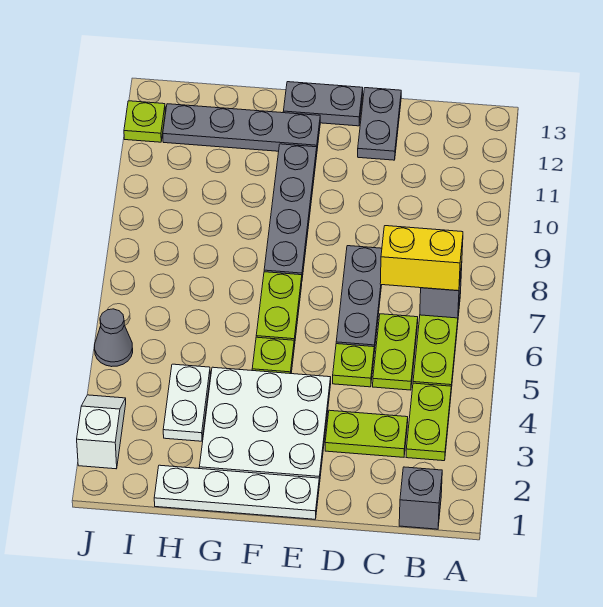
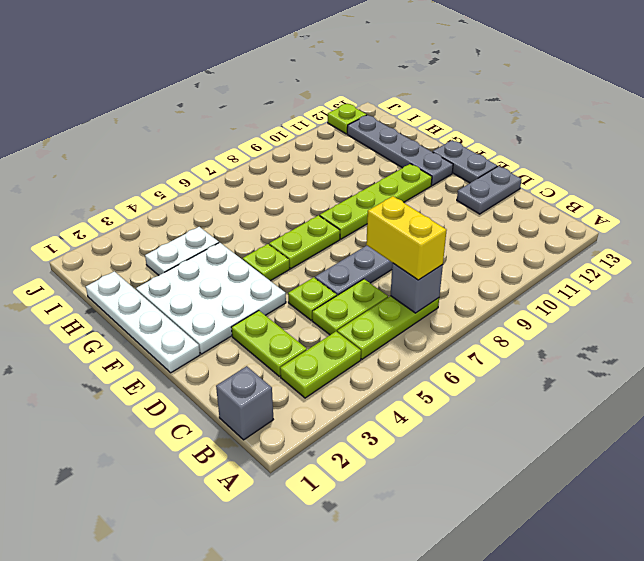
grey 1x4 plate [264,144,317,278] -> lime 1x4 plate [320,164,432,239]
white 1x2 slope [77,395,126,469] -> none
grey 1x1 cone [95,309,133,367] -> none

